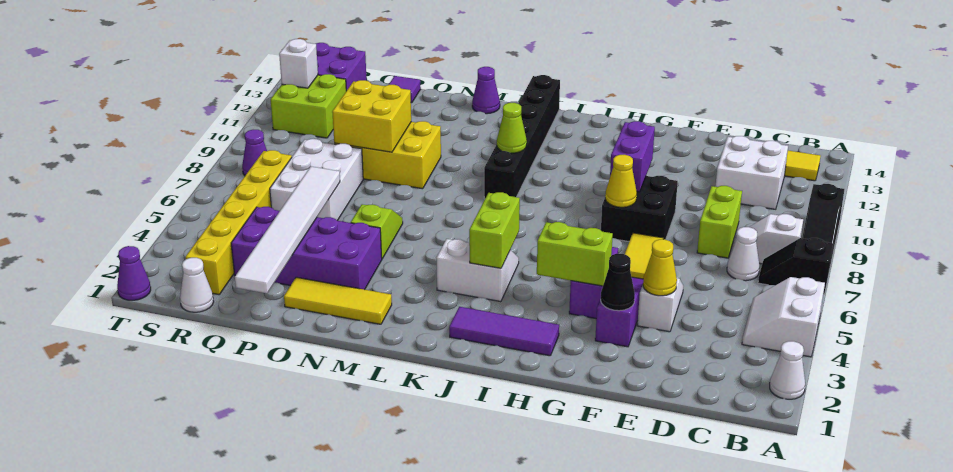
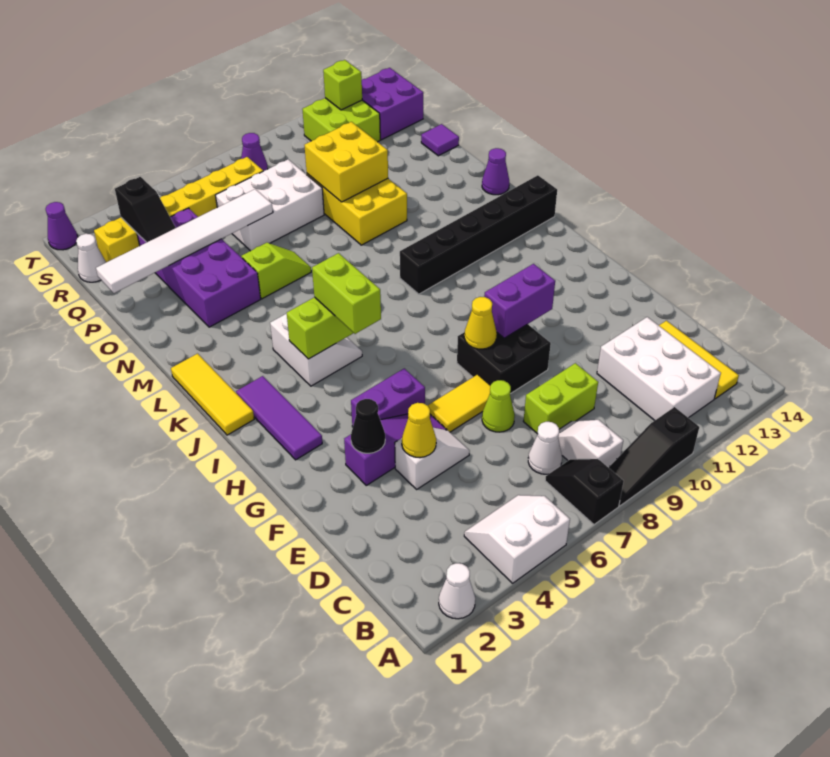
white 2x2 brick [715,136,788,209] -> white 2x3 brick [597,317,721,421]
lime 1x2 brick [537,222,613,286] -> lime 1x2 brick moved to [312,253,381,334]
lime 1x1 cone [497,103,527,153] -> lime 1x1 cone moved to [482,380,515,432]
yellow 1x3 tile [284,277,392,324] -> yellow 1x3 tile moved to [171,354,254,435]
none -> black 1x2 slope [115,177,176,242]
white 1x1 brick [279,39,318,88] -> lime 1x1 brick [323,60,362,110]

